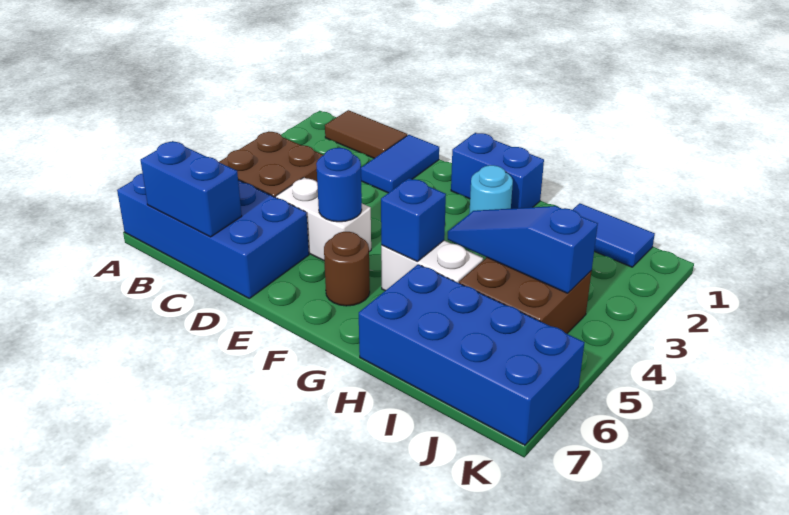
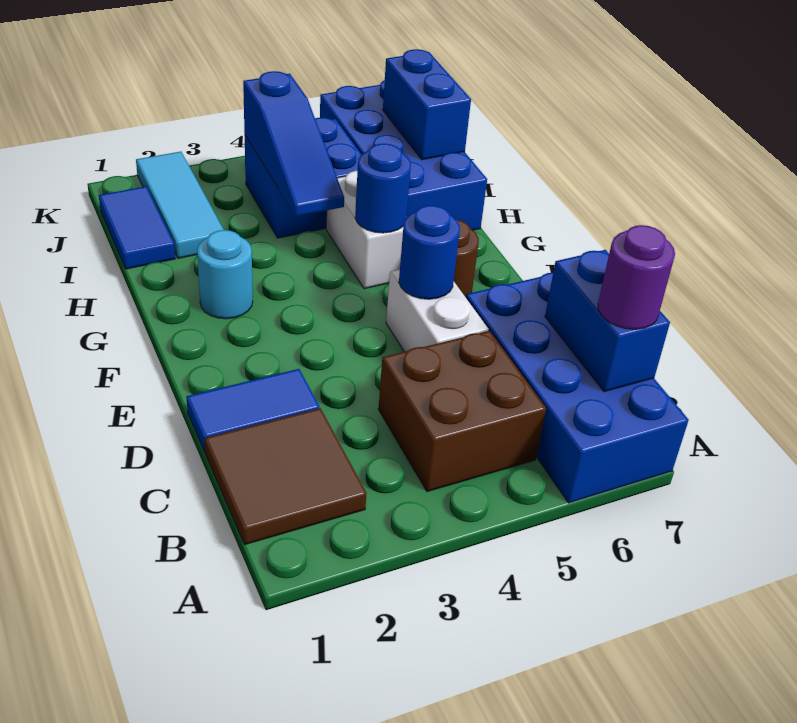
brown 1x2 tile [325,110,407,158] -> brown 2x2 tile [205,408,367,545]
none -> purple 1x1 round brick [598,225,675,329]
blue 1x2 brick [451,133,544,209] -> blue 1x2 brick moved to [383,49,471,160]
blue 1x1 brick [381,178,446,262] -> blue 1x1 round brick [355,144,411,233]
none -> cyan 1x3 tile [136,152,224,258]
brown 2x2 brick [459,258,592,334] -> blue 2x2 brick [245,118,362,238]

